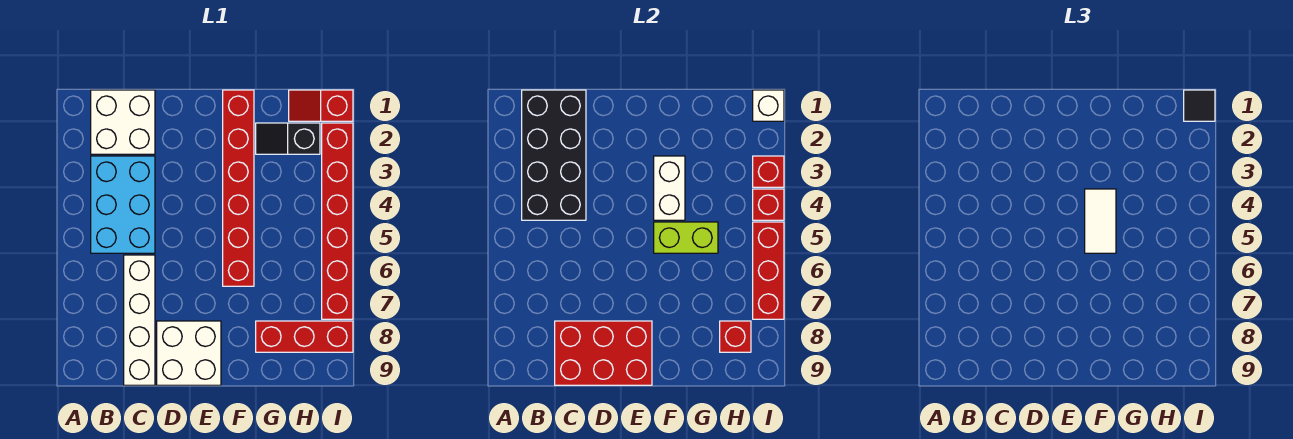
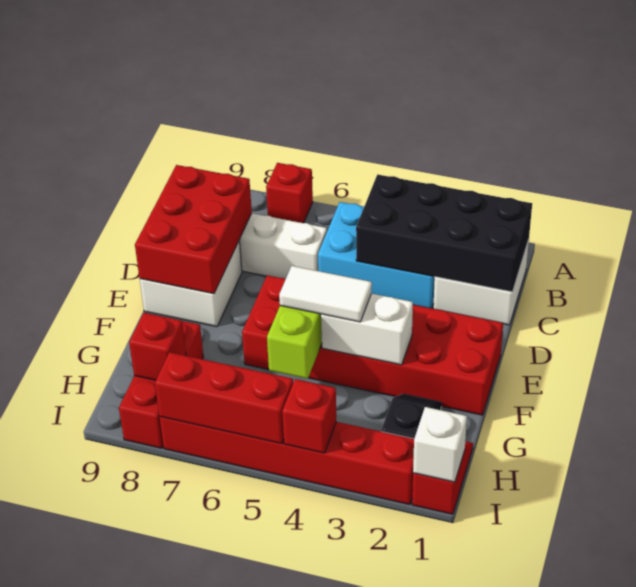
red 1x6 brick [223,90,254,286] -> red 2x6 brick [242,275,503,415]
black 1x1 tile [1184,90,1215,121] -> none
red 1x1 brick [753,156,784,187] -> red 1x1 brick moved to [266,163,313,223]

